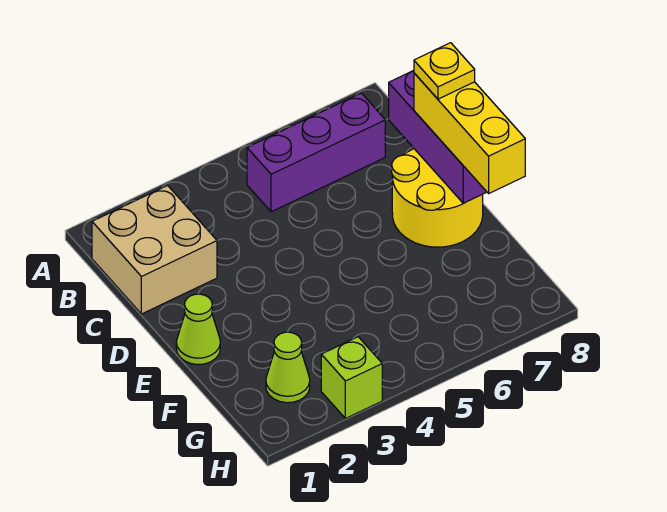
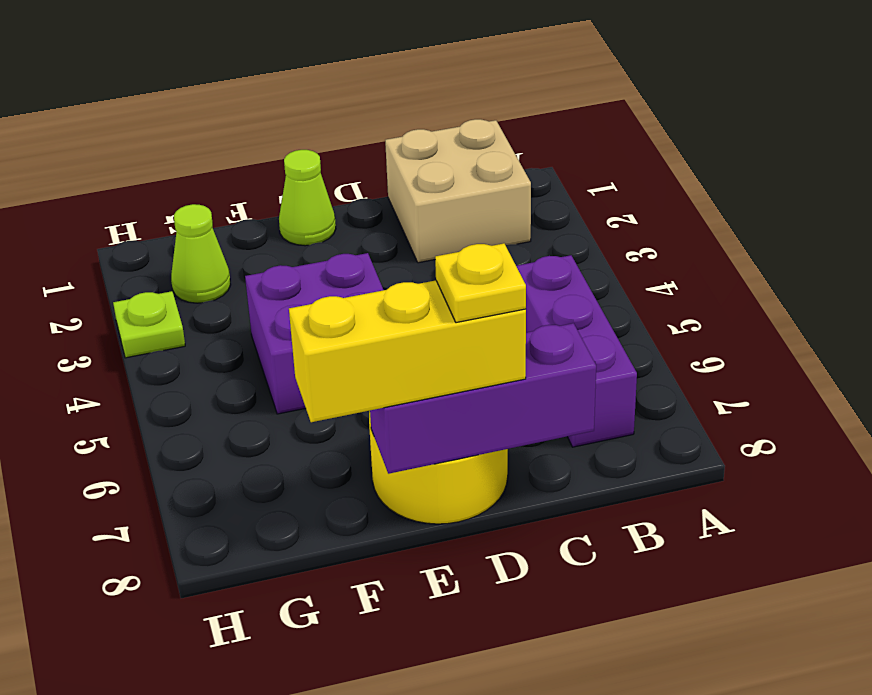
none -> purple 2x2 brick [245,253,383,414]
lime 1x1 brick [321,337,382,419] -> lime 1x1 plate [113,291,185,358]

